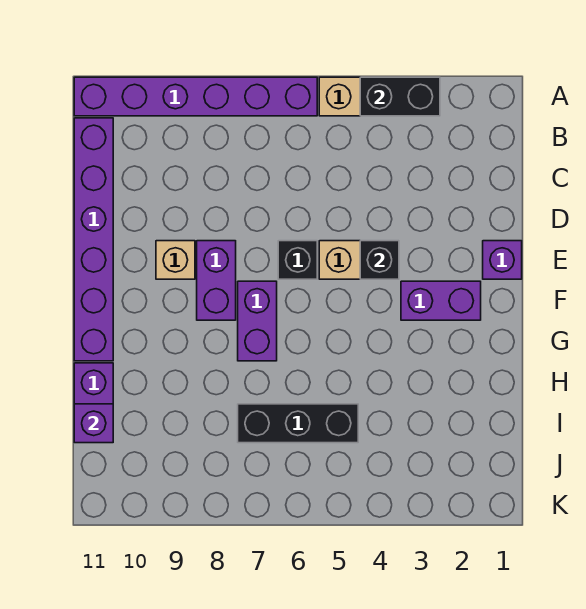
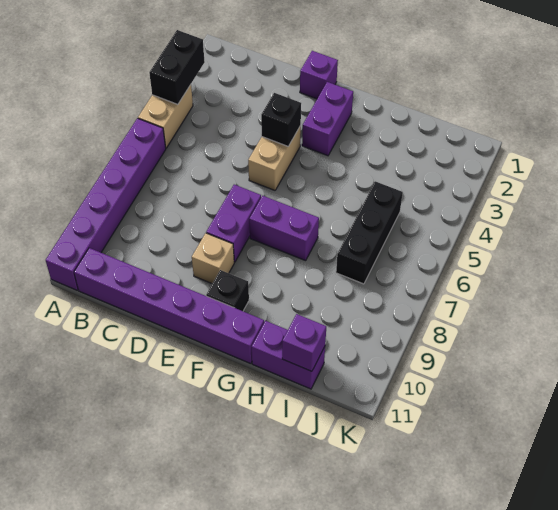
black 1x1 brick [278,241,317,279] -> black 1x1 brick moved to [206,270,249,311]
purple 1x2 brick [197,241,236,320] -> purple 1x2 brick turned to [206,185,261,262]

